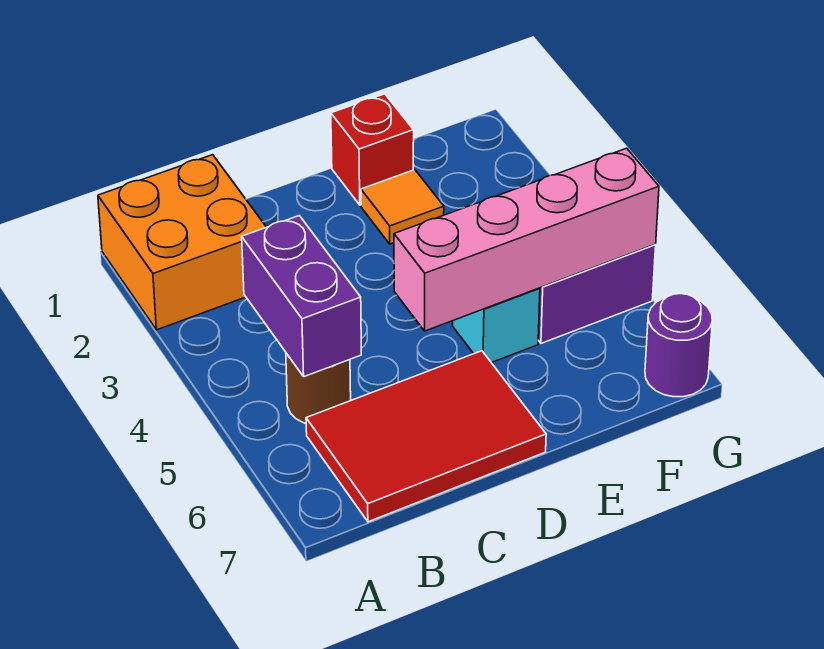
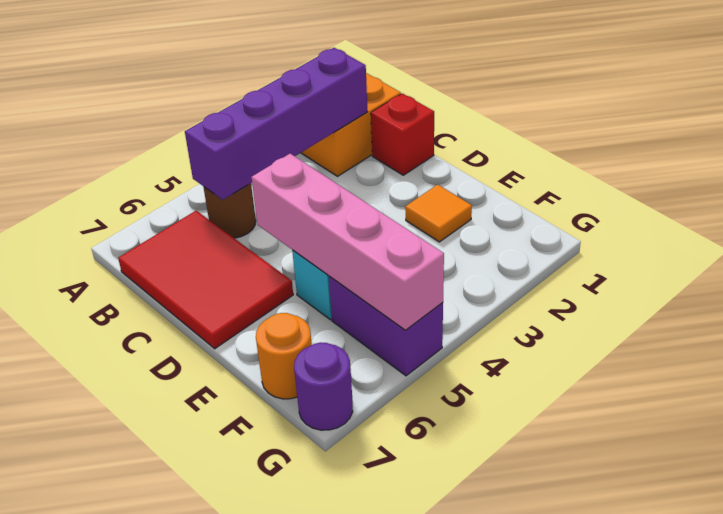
purple 1x2 brick [242,216,361,377] -> purple 1x4 brick [185,48,367,200]
red 1x1 brick [331,94,414,205] -> red 1x1 brick moved to [371,93,434,175]
none -> orange 1x1 round brick [256,313,312,399]

